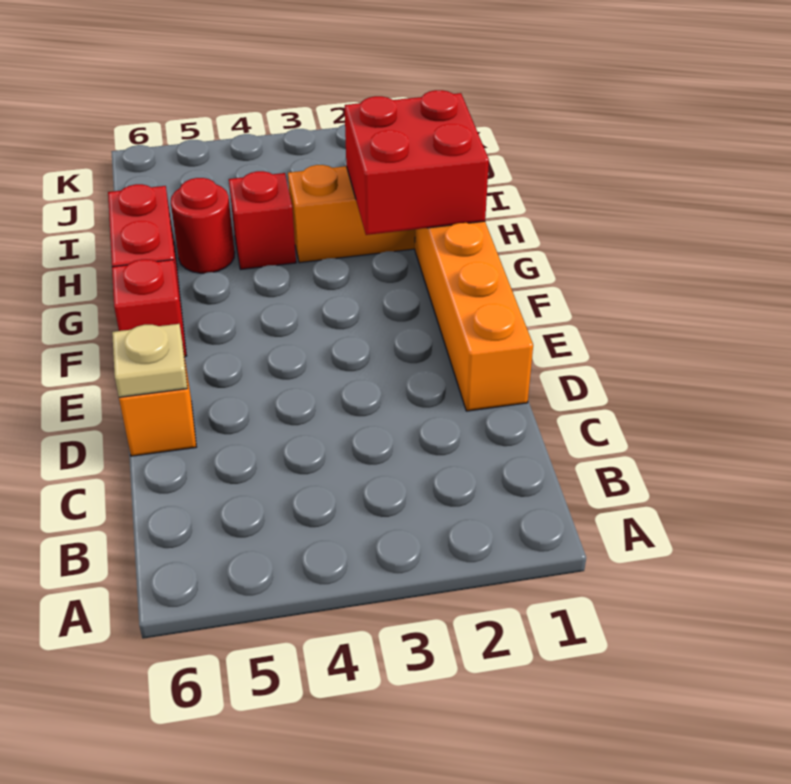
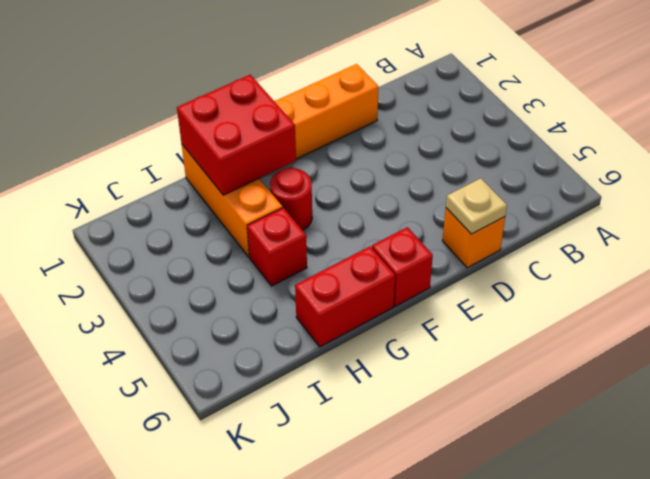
red 1x1 round brick [171,178,235,273] -> red 1x1 round brick moved to [270,168,312,230]

